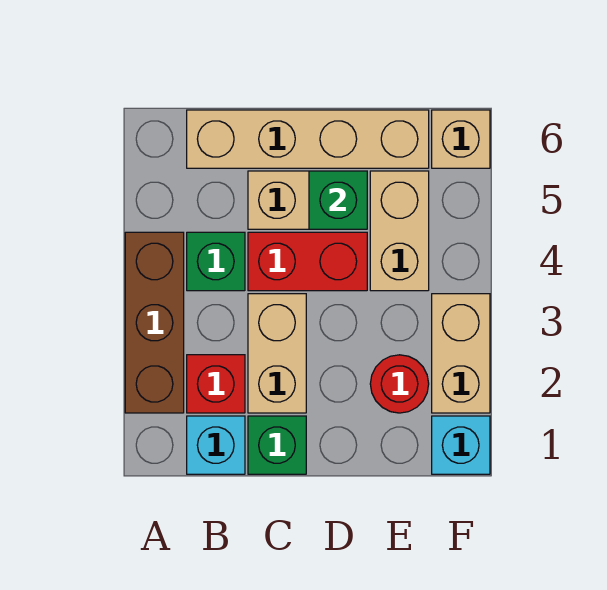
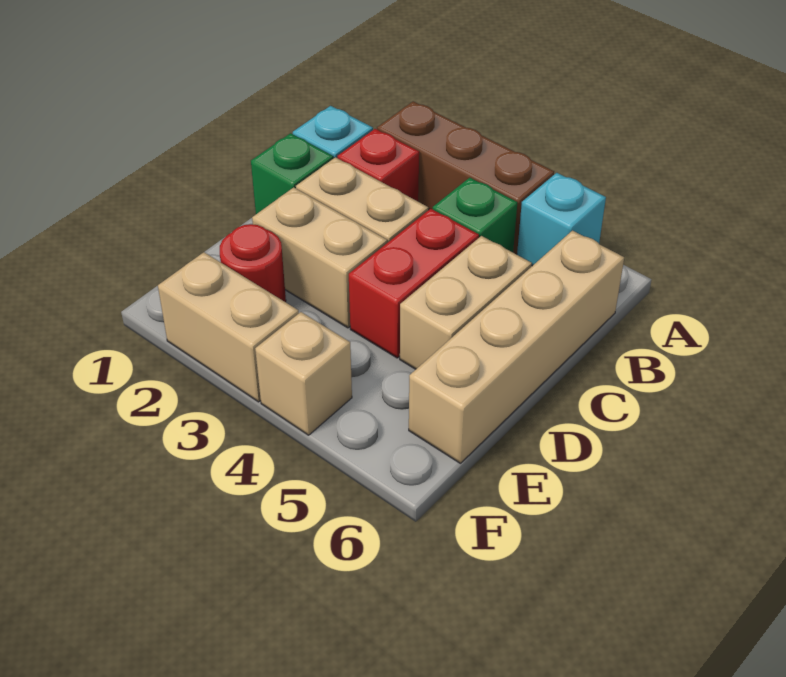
green 1x1 brick [309,171,367,229] -> none
tan 1x2 brick [370,171,429,291] -> tan 1x2 brick moved to [252,187,387,328]
cyan 1x1 brick [432,416,490,474] -> cyan 1x1 brick moved to [517,173,606,266]
tan 1x1 brick [432,110,490,168] -> tan 1x1 brick moved to [255,312,352,435]

